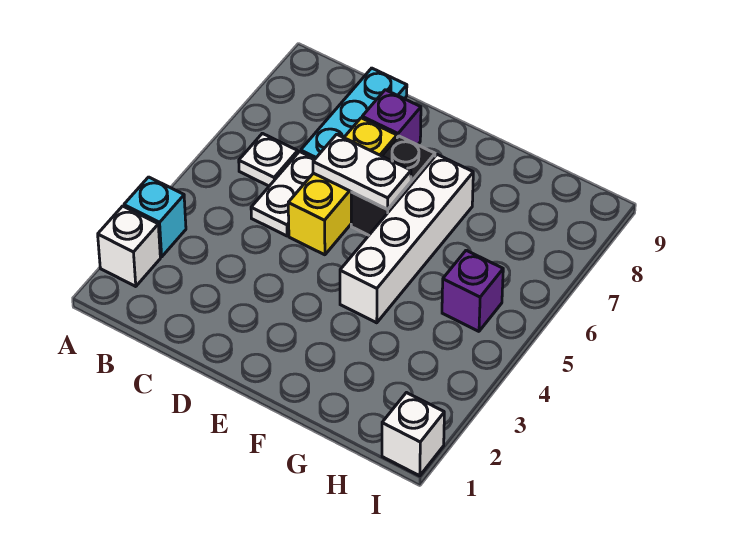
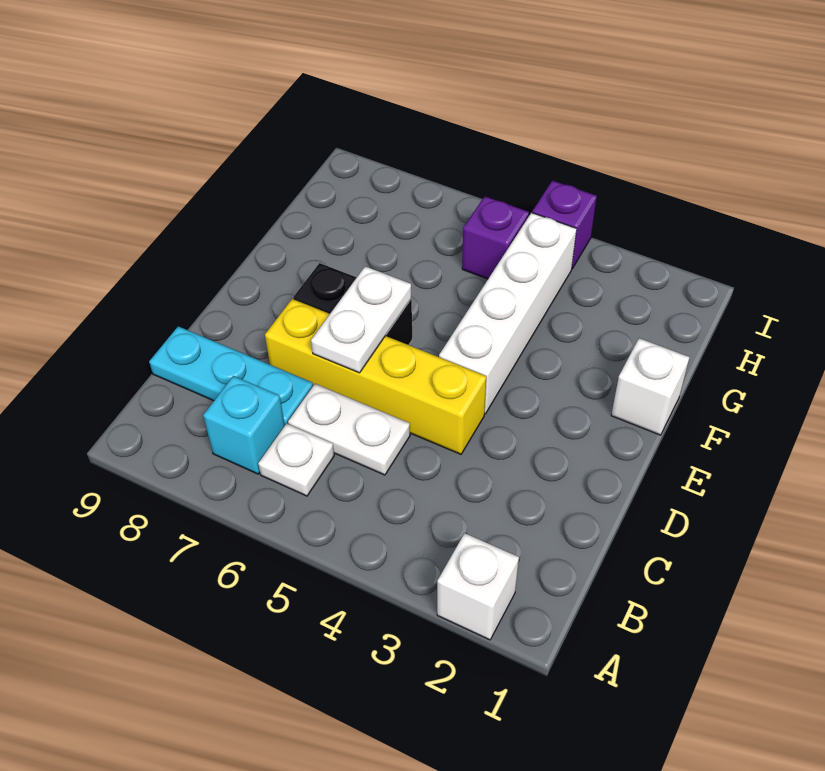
cyan 1x1 brick [124,177,186,257] -> cyan 1x1 brick moved to [203,376,285,474]
yellow 1x3 brick [288,118,397,255] -> yellow 1x4 brick [265,299,486,454]
purple 1x1 brick [362,90,421,145] -> purple 1x1 brick moved to [532,180,597,269]
white 1x4 brick [340,155,473,323] -> white 1x4 brick turned to [439,213,577,414]
white 1x1 brick [382,393,444,476] -> white 1x1 brick moved to [611,338,690,435]

